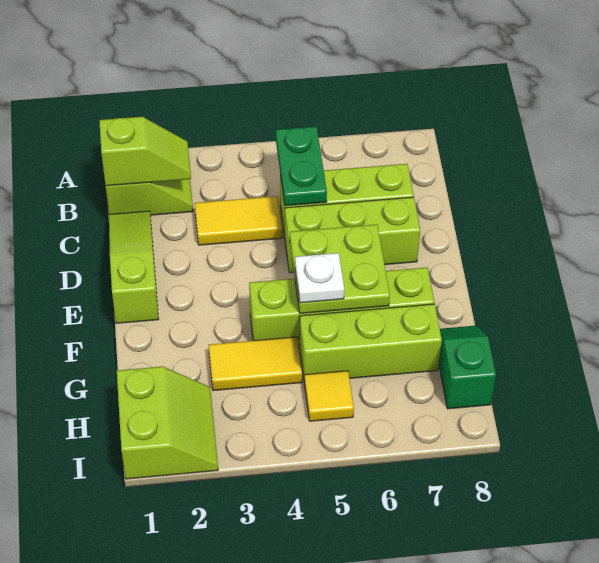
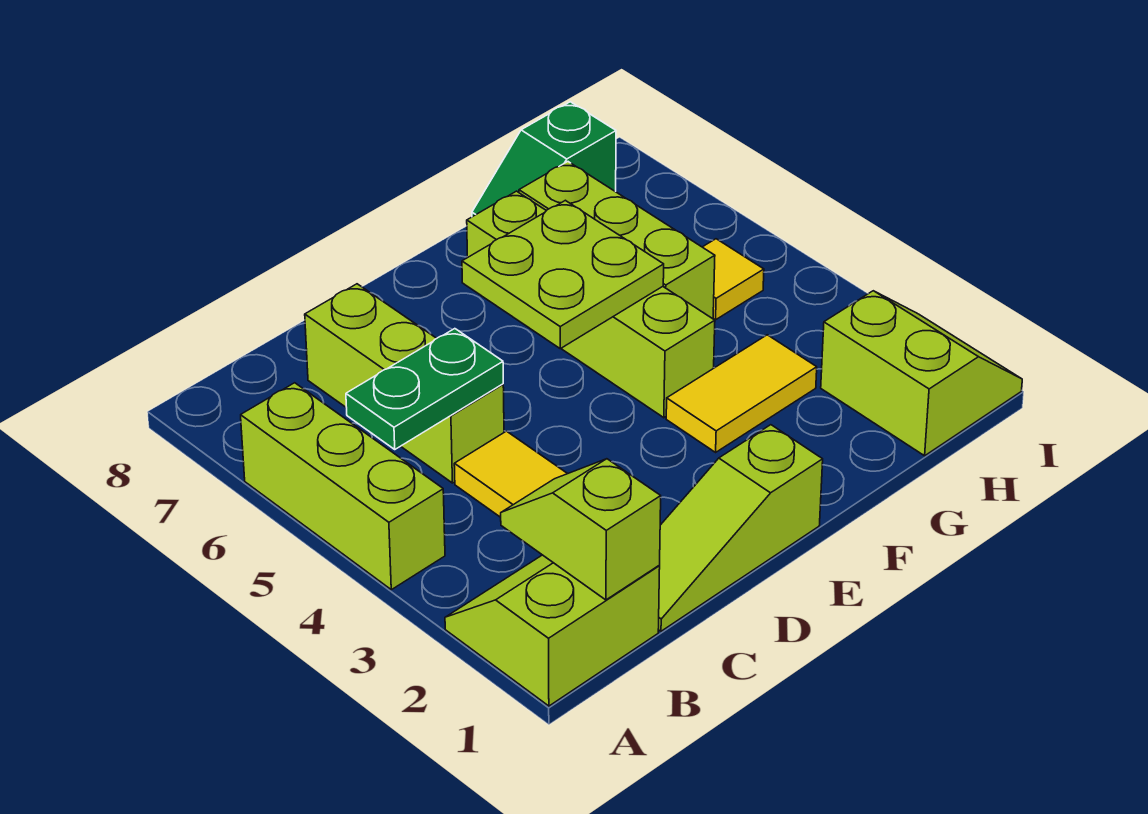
lime 1x3 brick [285,197,420,273] -> lime 1x3 brick moved to [241,383,445,590]
white 1x1 plate [295,253,344,303] -> none
yellow 1x2 tile [209,337,302,391] -> yellow 1x2 tile turned to [666,335,817,452]
lime 2x2 slope [117,366,218,479] -> lime 2x2 slope turned to [821,291,1022,456]

